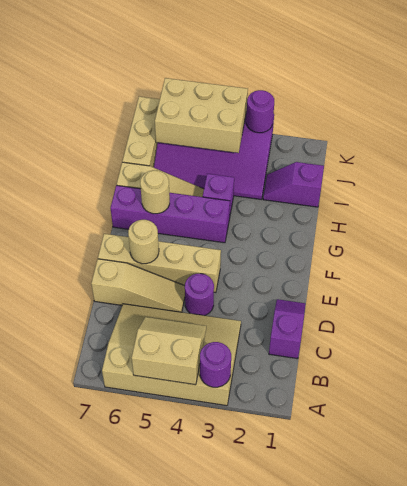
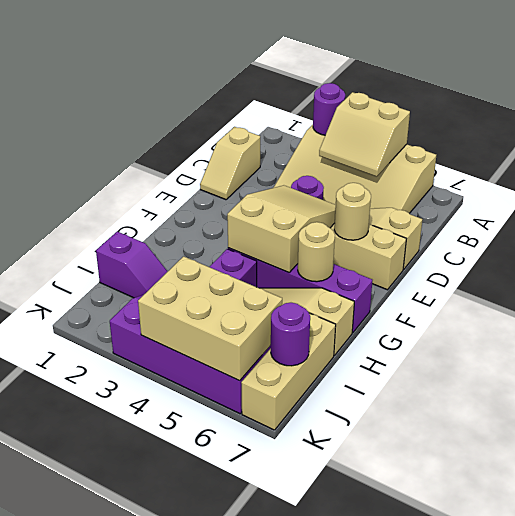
purple 1x2 slope [269,299,305,359] -> tan 1x2 slope [200,127,260,200]
none -> tan 2x3 slope [227,185,336,273]
purple 1x1 round brick [246,90,274,133] -> purple 1x1 round brick moved to [271,303,310,366]

